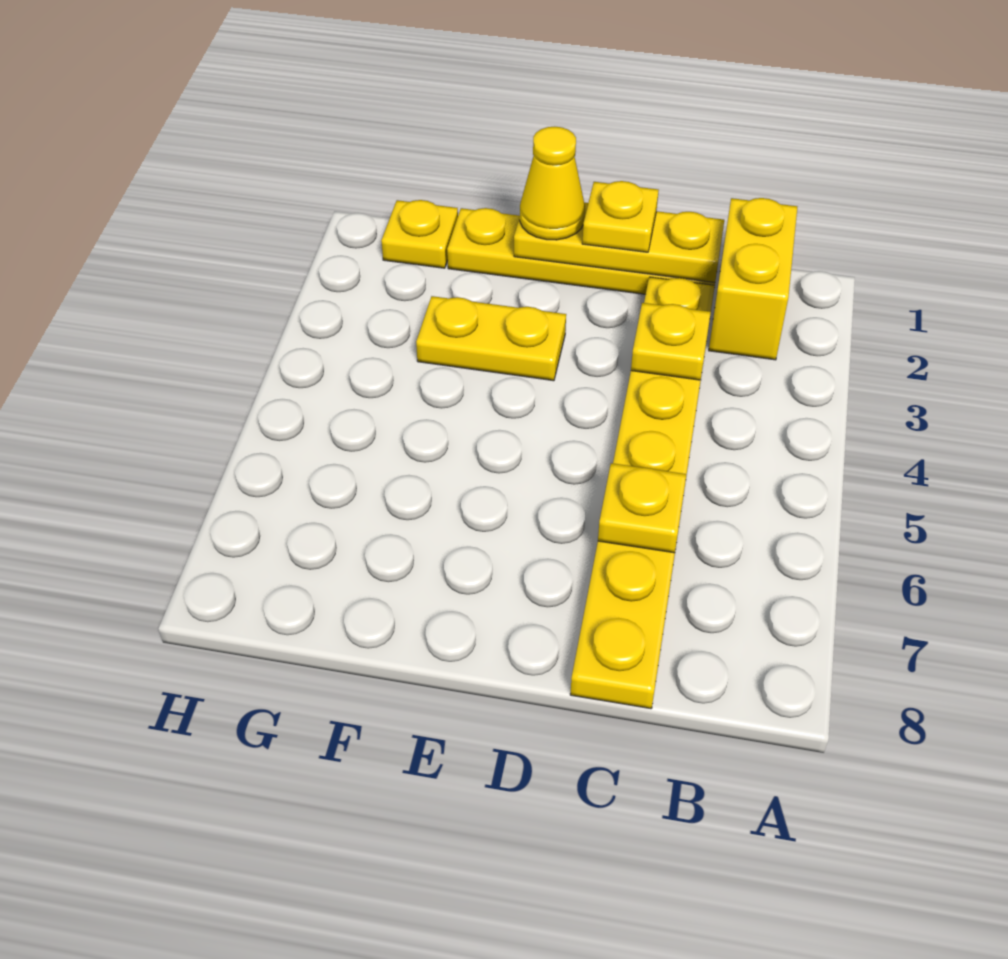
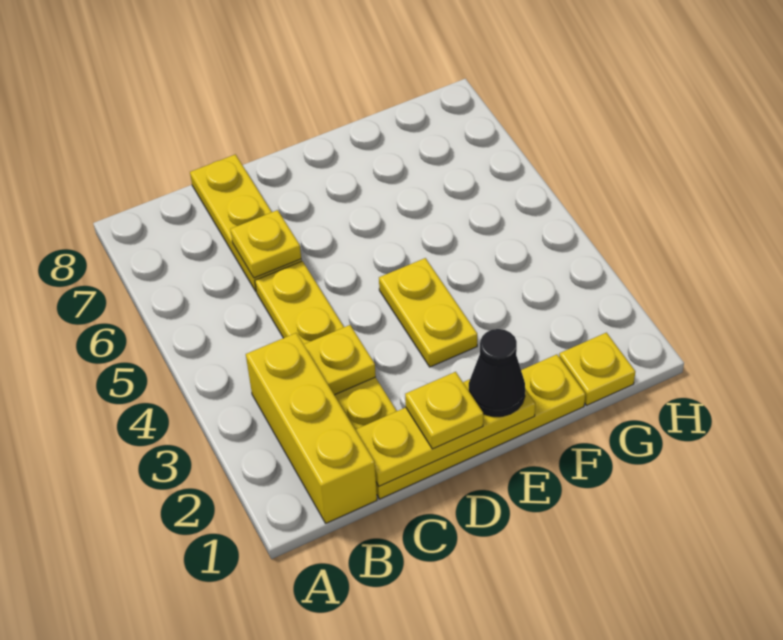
yellow 1x2 brick [709,198,797,360] -> yellow 1x3 brick [246,333,377,523]
yellow 1x1 cone [520,127,585,240] -> black 1x1 cone [469,329,525,417]
yellow 1x2 plate [416,296,566,381] -> yellow 1x2 plate turned to [379,258,477,367]

